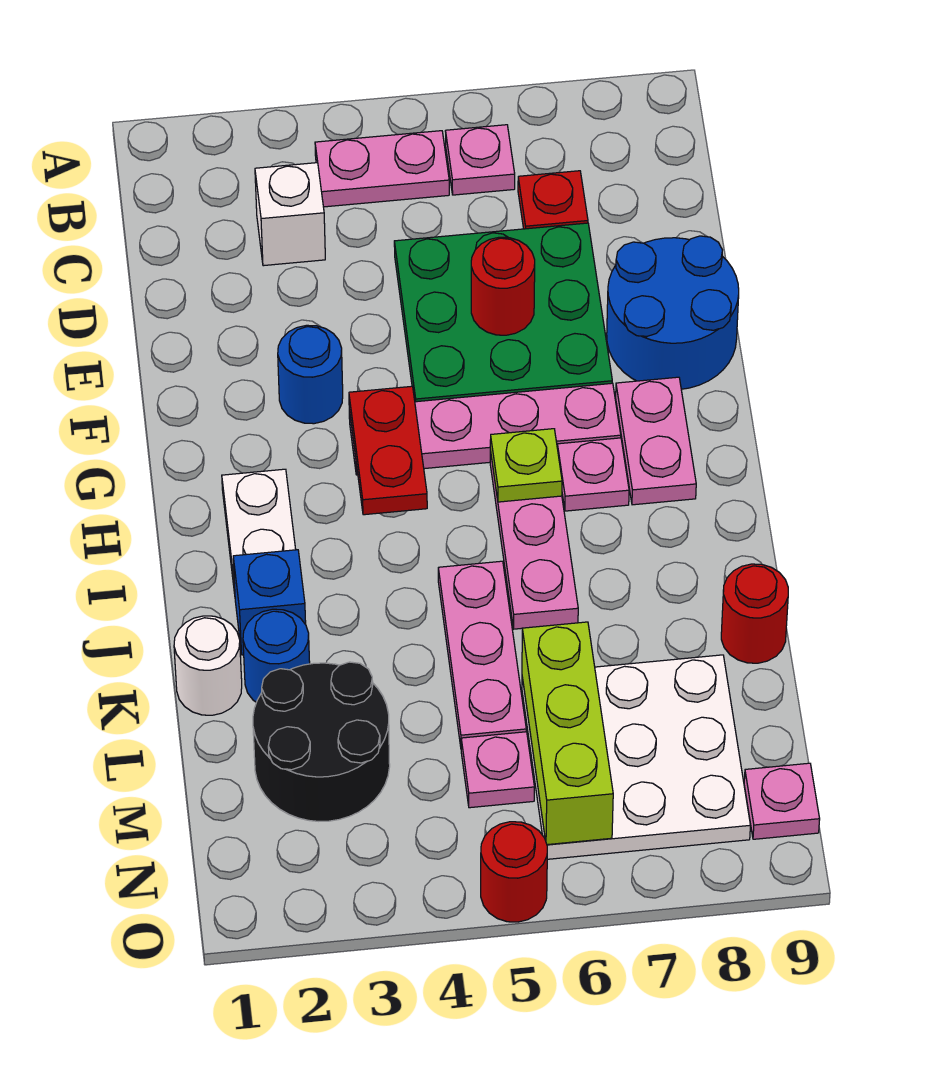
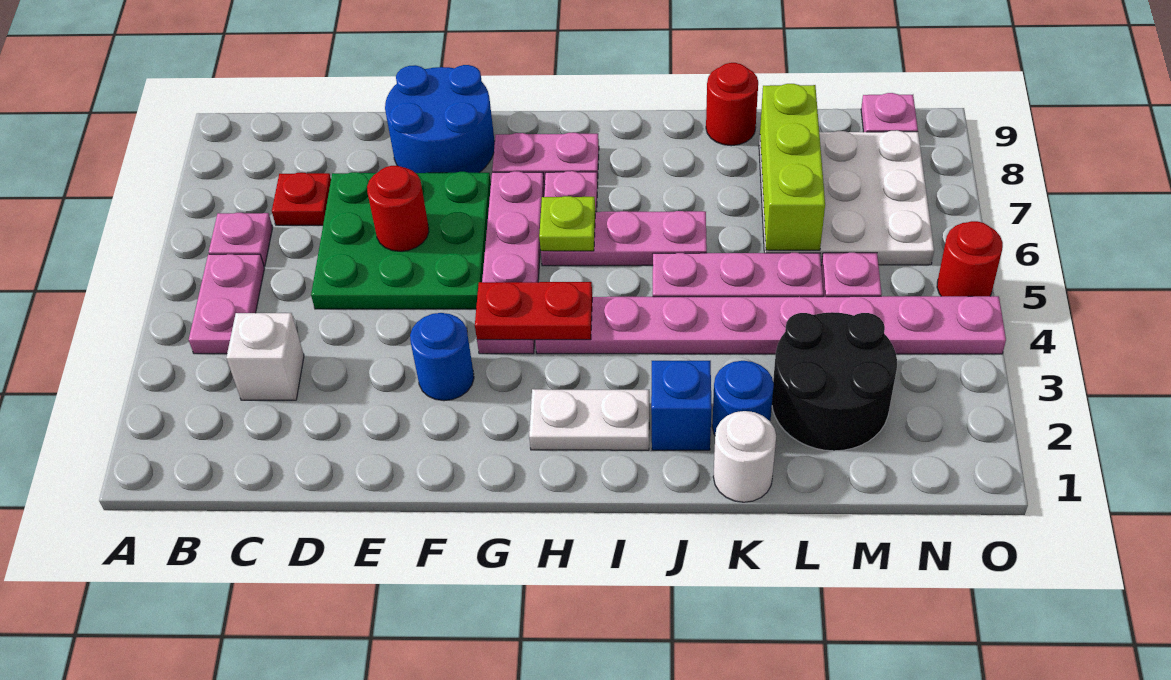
none -> pink 1x8 plate [535,296,1006,354]
lime 1x3 brick [522,622,613,845] -> lime 1x3 brick turned to [760,84,825,250]

